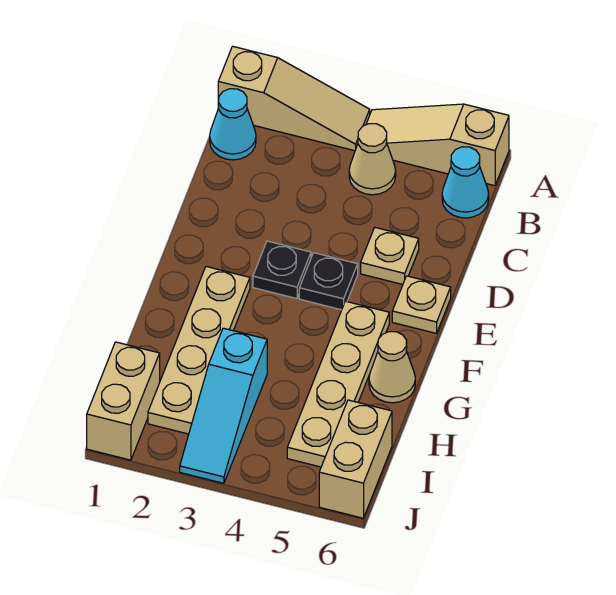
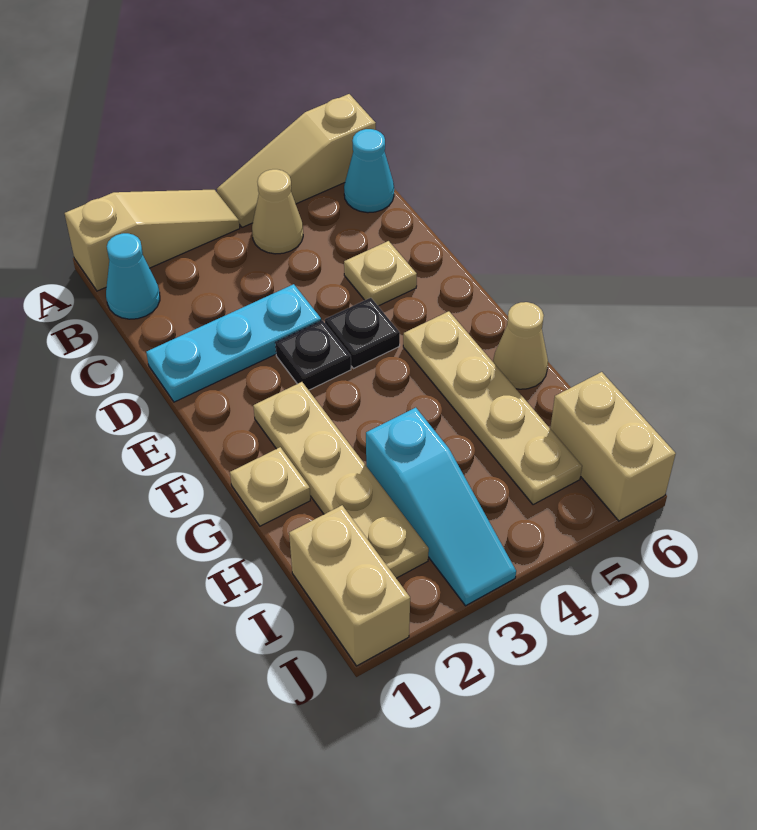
none -> cyan 1x3 plate [146,284,321,402]
tan 1x1 plate [392,276,451,333] -> tan 1x1 plate moved to [230,447,310,526]

